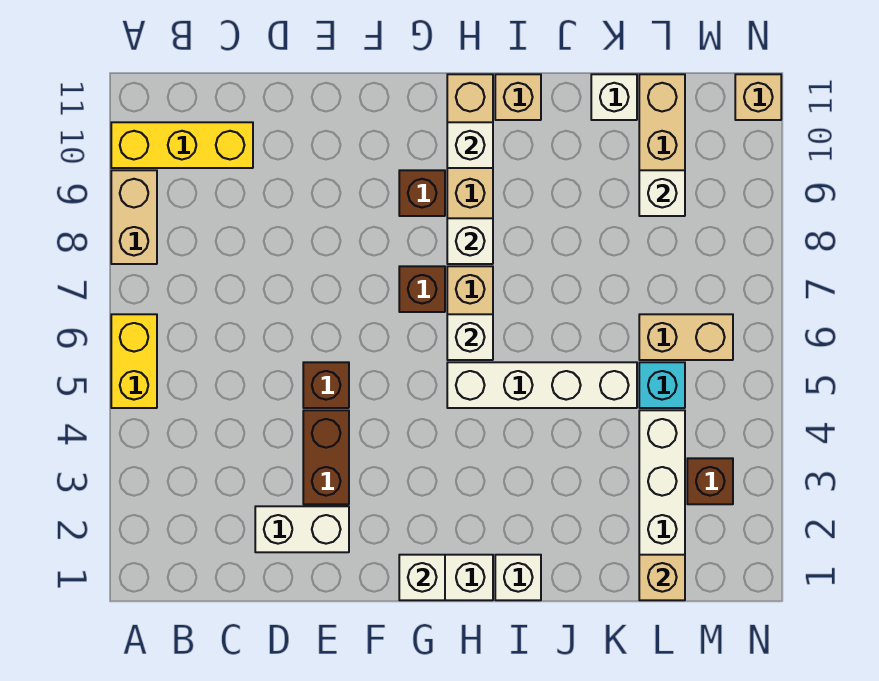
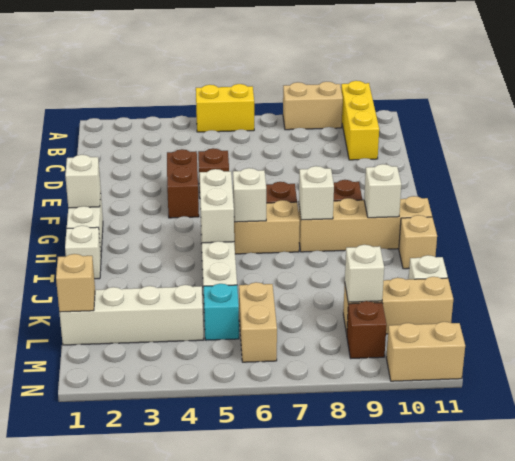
white 1x2 brick [255,506,349,552] -> white 1x2 brick moved to [199,169,234,243]
brown 1x2 brick [303,410,349,504] -> brown 1x2 brick turned to [167,149,199,218]
brown 1x1 brick [687,458,733,504] -> brown 1x1 brick moved to [347,301,387,358]
tan 1x1 brick [735,74,781,120] -> tan 1x2 brick [386,322,465,381]

